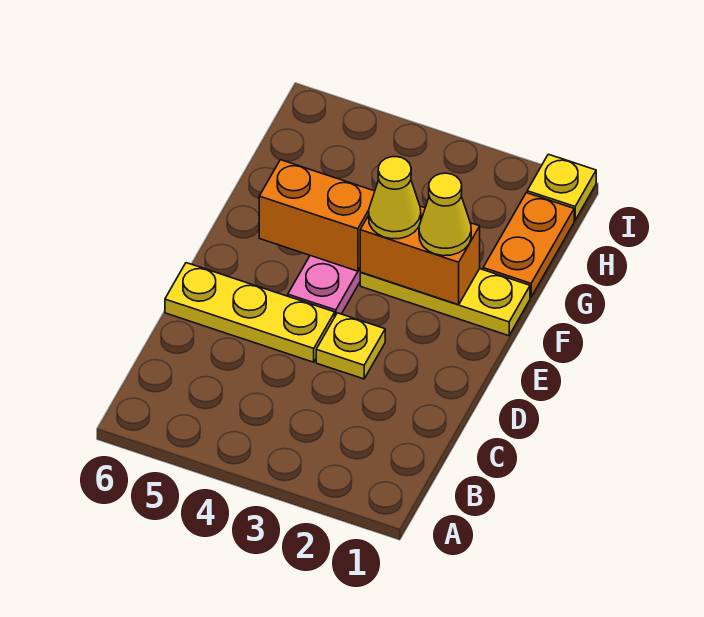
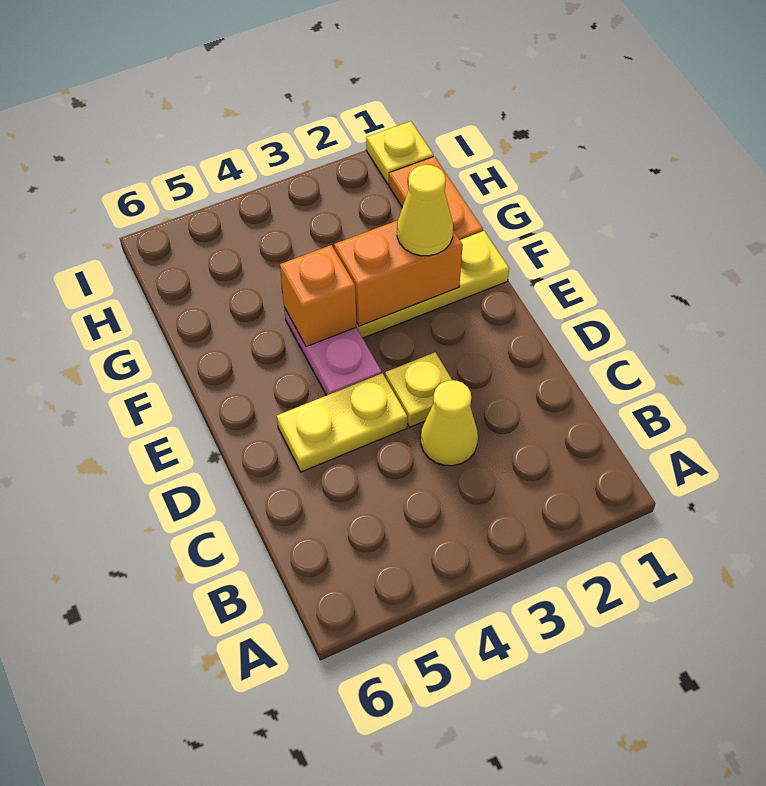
yellow 1x3 plate [165,263,335,362] -> yellow 1x2 plate [277,373,407,472]
yellow 1x1 cone [369,157,421,239] -> yellow 1x1 cone moved to [421,380,478,466]
orange 1x2 brick [259,160,375,271] -> orange 1x1 brick [280,245,356,347]

